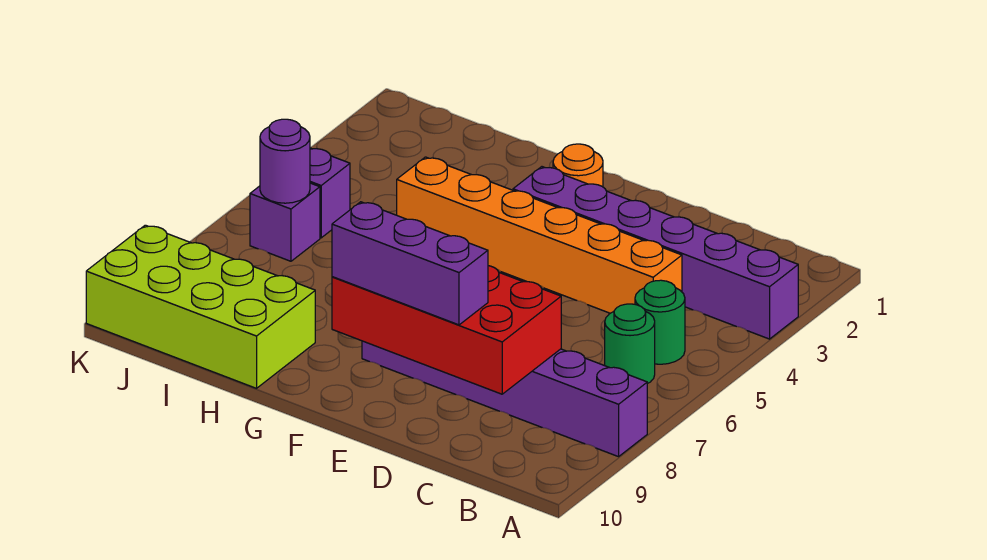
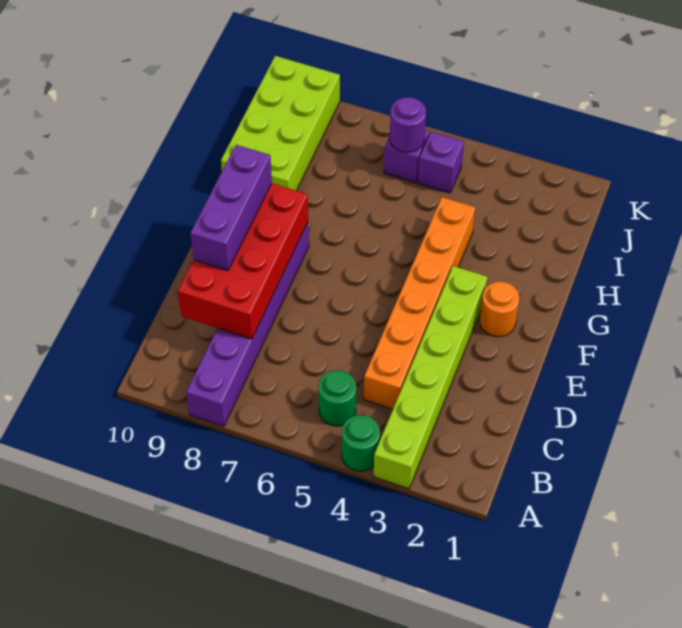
purple 1x6 brick [513,167,798,339] -> lime 1x6 brick [373,266,487,489]
green 1x1 round brick [605,304,655,384] -> green 1x1 round brick moved to [342,415,380,471]

